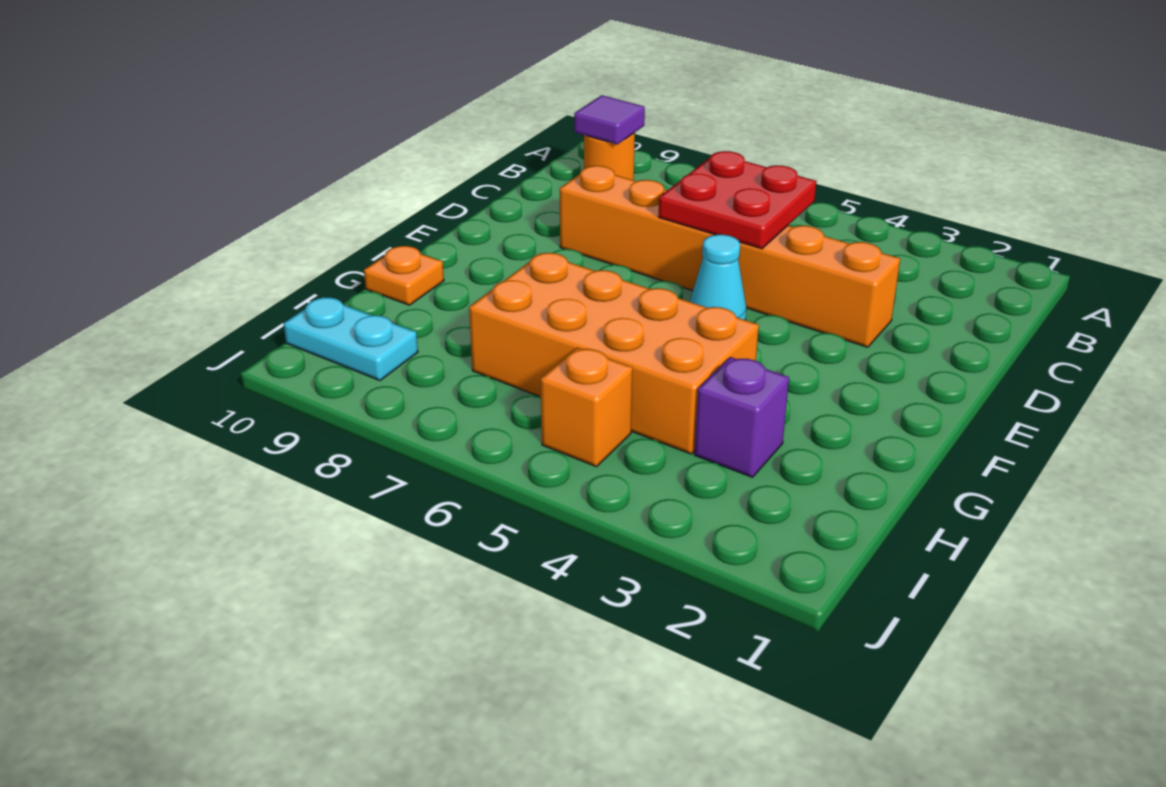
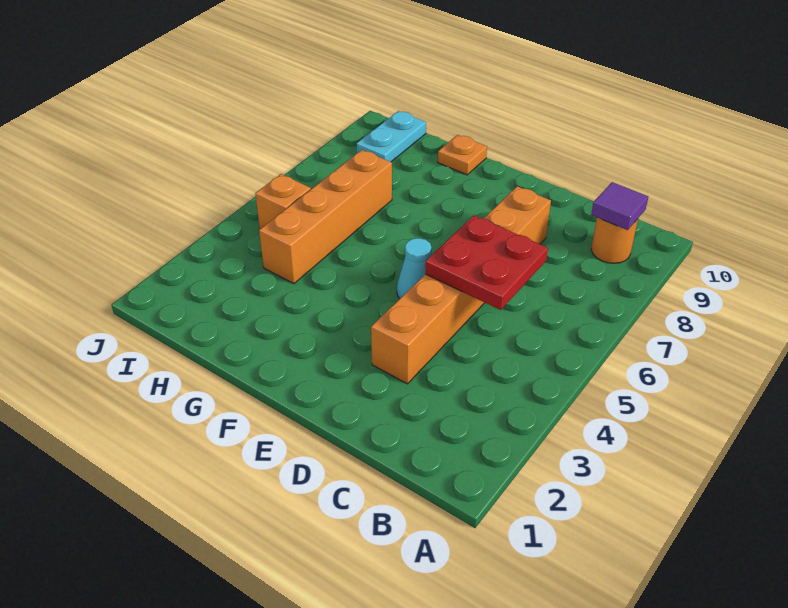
orange 2x4 brick [469,253,759,454] -> orange 1x4 brick [259,150,392,284]
purple 1x1 brick [694,357,789,477] -> none

